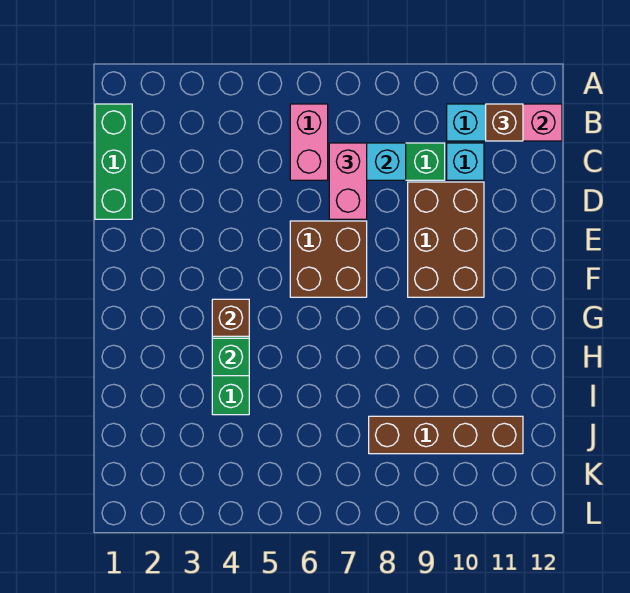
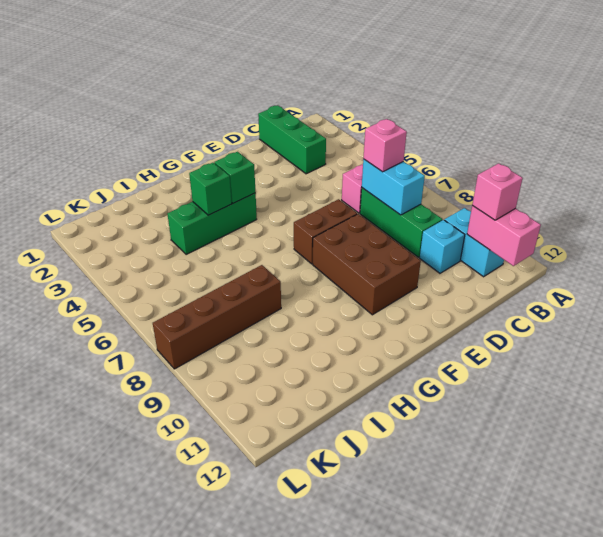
green 1x3 brick [95,104,132,219] -> green 1x3 brick turned to [258,105,326,174]
brown 1x1 brick [486,104,523,141] -> pink 1x1 brick [472,163,523,220]
pink 1x2 brick [329,143,367,219] -> pink 1x1 brick [363,119,407,172]
brown 2x3 brick [408,182,484,297] -> brown 2x3 brick turned to [313,214,421,315]
brown 2x2 brick [290,221,367,297] -> brown 1x2 brick [294,199,357,264]
brown 1x1 brick [212,299,249,336] -> green 1x1 brick [214,152,256,203]
brown 1x4 brick [369,416,523,454] -> brown 1x4 brick turned to [153,265,281,369]

